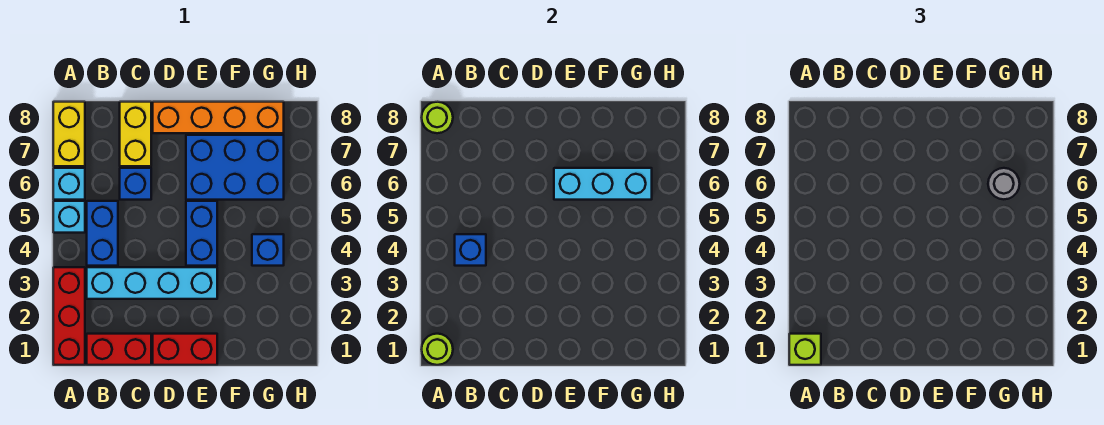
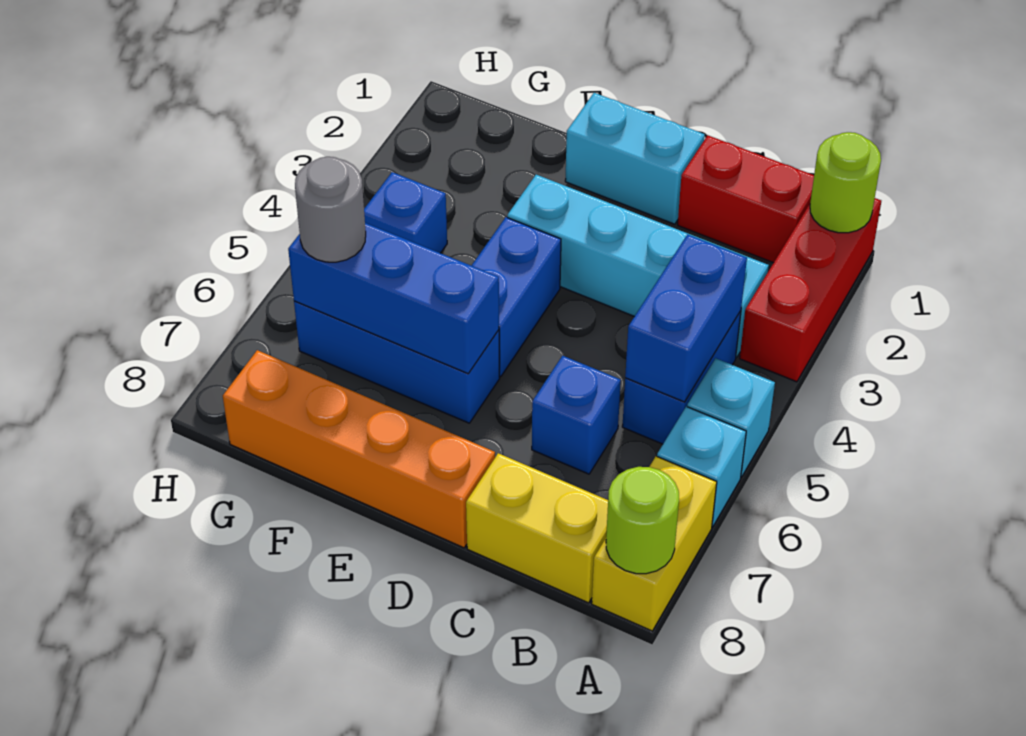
lime 1x1 brick [789,334,821,365] -> none
blue 1x1 brick [455,234,486,266] -> blue 1x2 brick [625,234,747,402]
yellow 1x2 brick [120,102,151,166] -> yellow 1x2 brick turned to [466,453,608,603]
red 1x2 brick [153,334,217,365] -> cyan 1x2 brick [565,93,705,224]
blue 2x3 brick [186,135,284,200] -> blue 1x3 brick [294,301,500,423]
cyan 1x3 brick [554,168,652,200] -> blue 1x3 brick [288,223,499,374]

